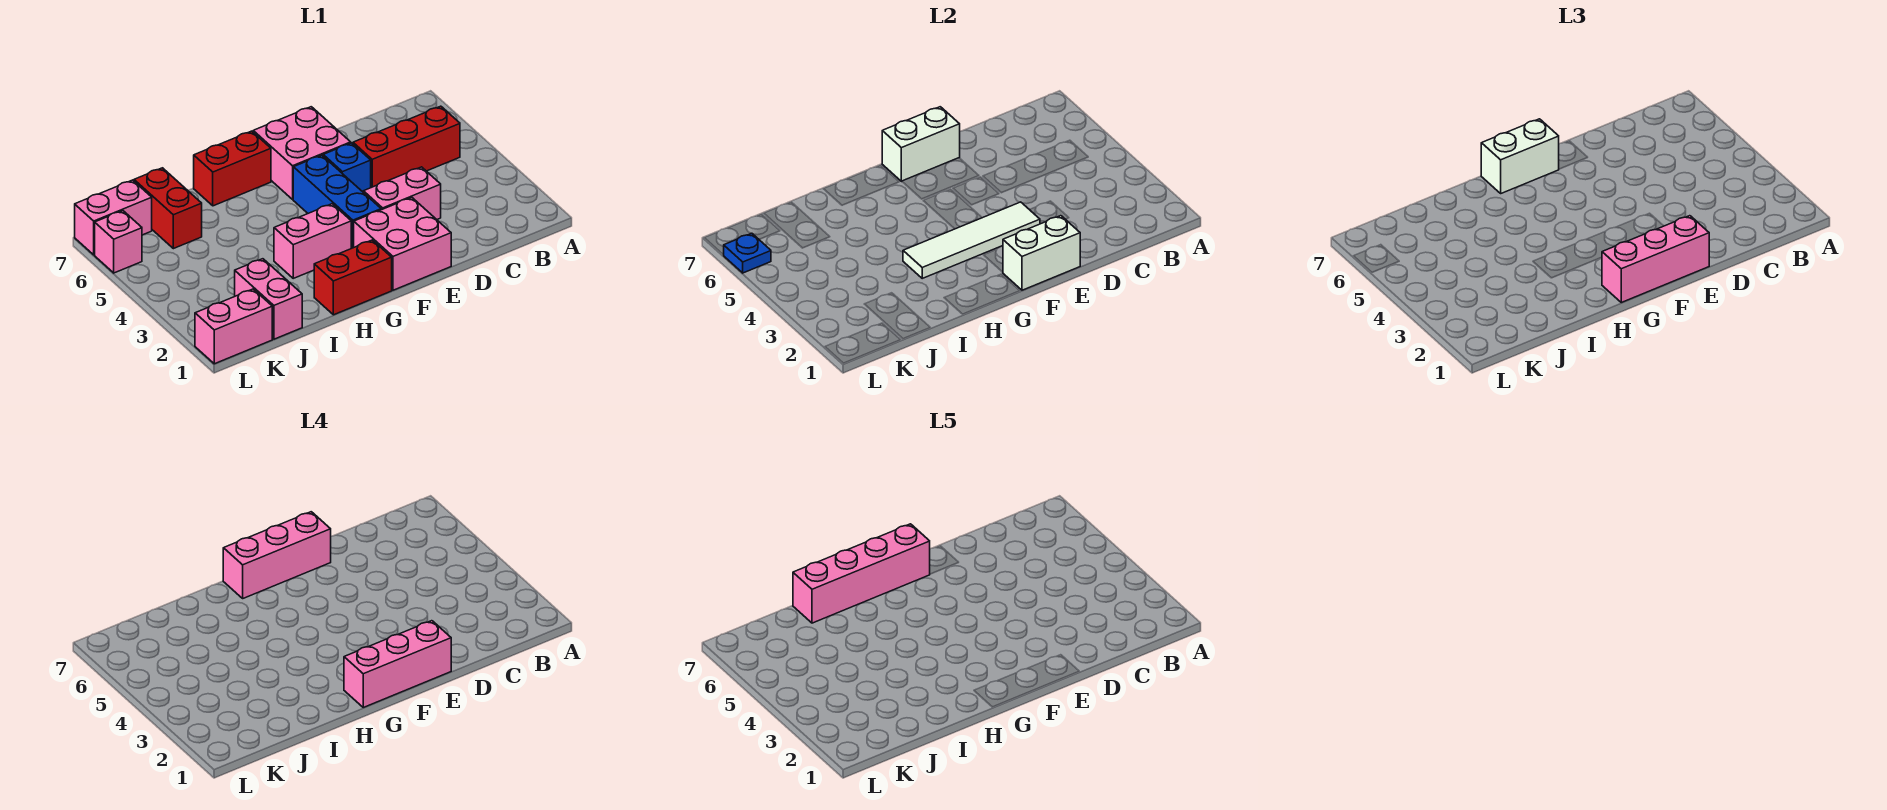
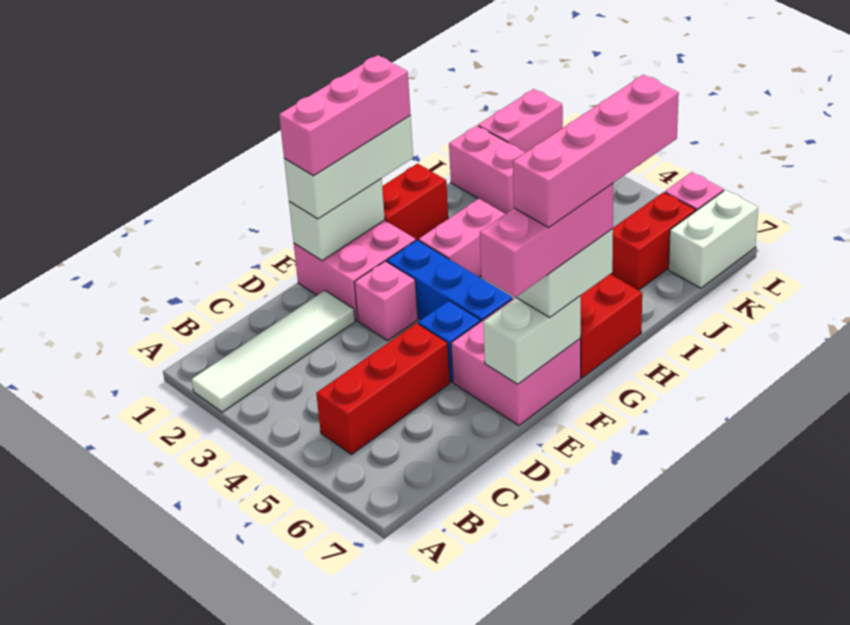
pink 1x2 brick [363,167,441,219] -> pink 1x1 brick [354,261,418,341]
pink 1x3 brick [1602,216,1709,302] -> white 1x3 brick [284,116,413,219]
white 1x4 tile [903,202,1040,278] -> white 1x4 tile moved to [192,291,355,412]
red 1x2 brick [134,168,202,249] -> red 1x2 brick turned to [611,192,696,290]
pink 1x2 brick [75,180,152,255] -> white 1x2 brick [669,190,758,288]
blue 1x1 plate [724,233,771,273] -> none

